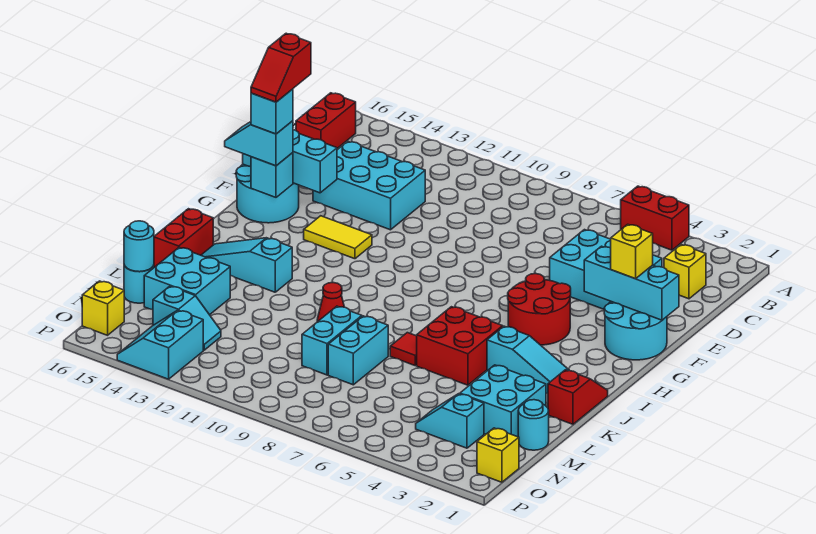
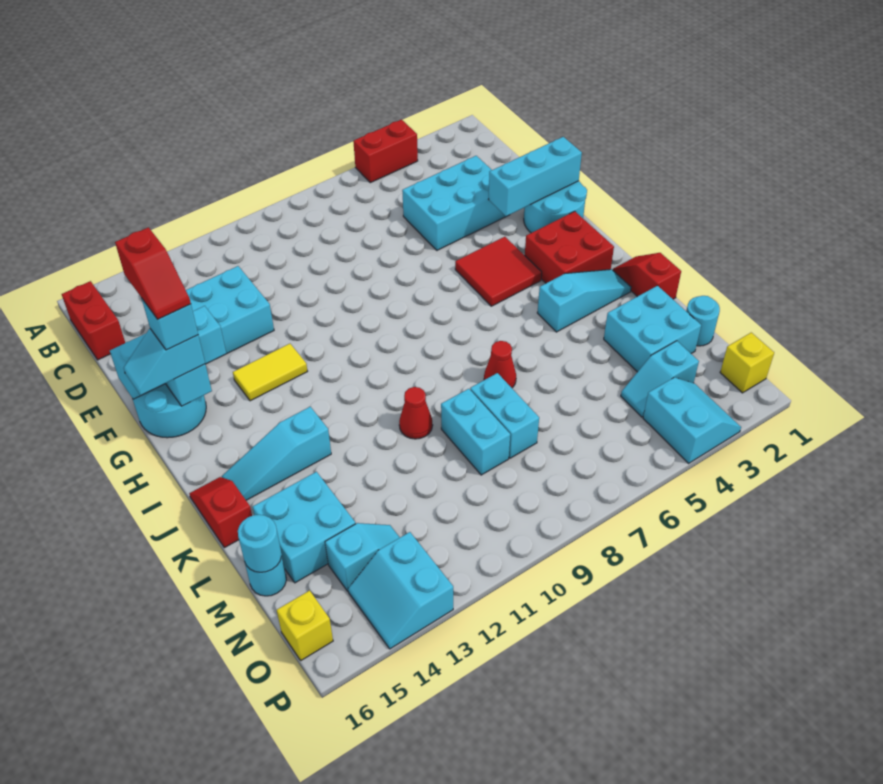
yellow 1x1 brick [664,245,706,299] -> none
yellow 1x1 brick [611,224,653,279] -> none
red 2x2 round brick [508,274,571,345] -> red 2x2 tile [455,237,542,306]
red 2x2 brick [417,307,503,385] -> red 2x2 brick moved to [525,211,614,283]
red 1x2 brick [154,209,213,267] -> red 1x2 slope [189,477,252,548]
red 1x1 tile [390,333,417,365] -> red 1x1 cone [484,341,516,388]
none -> cyan 2x2 slope [643,377,741,463]

